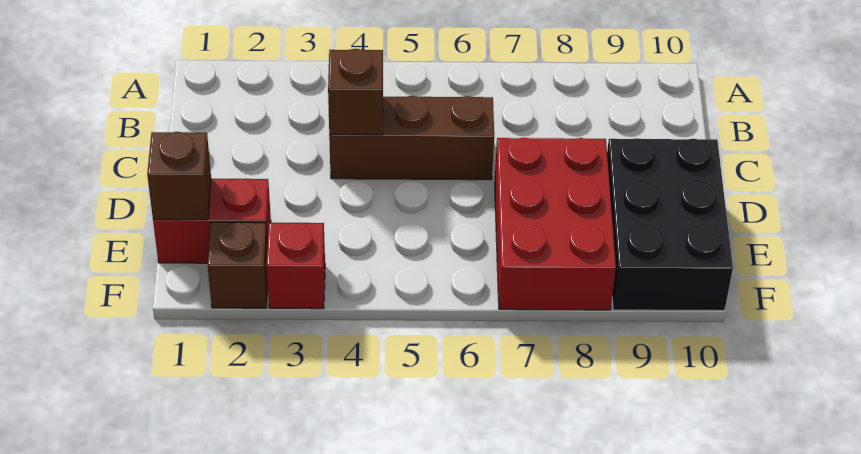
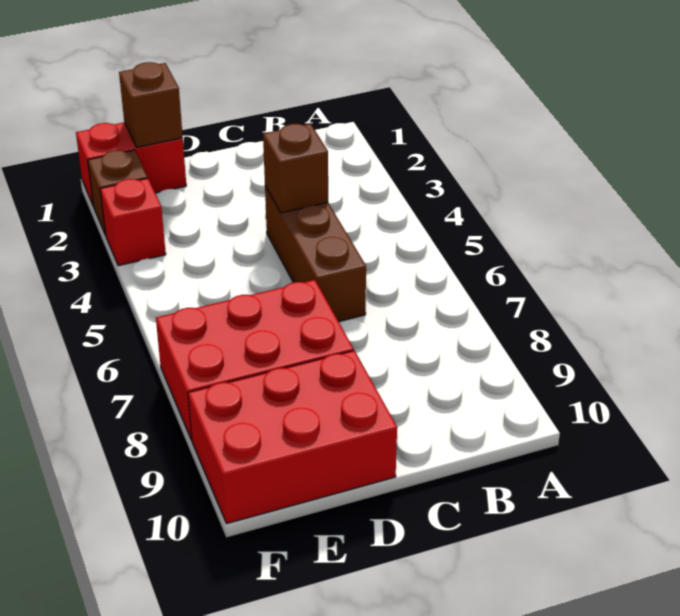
black 2x3 brick [607,138,733,311] -> red 2x3 brick [188,351,397,524]
red 1x2 brick [153,178,271,263] -> red 1x2 brick turned to [76,122,186,205]

